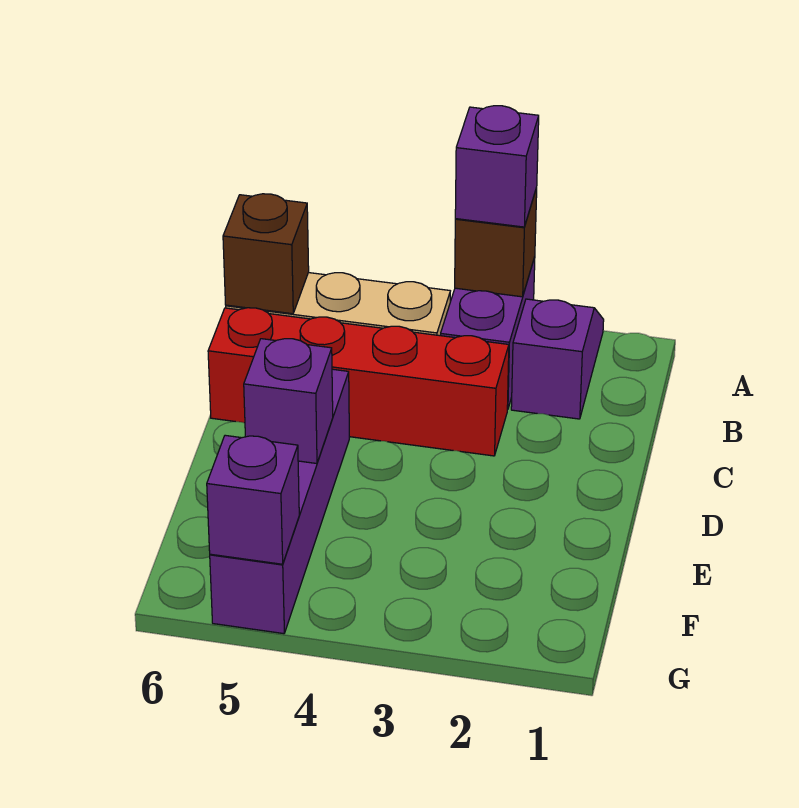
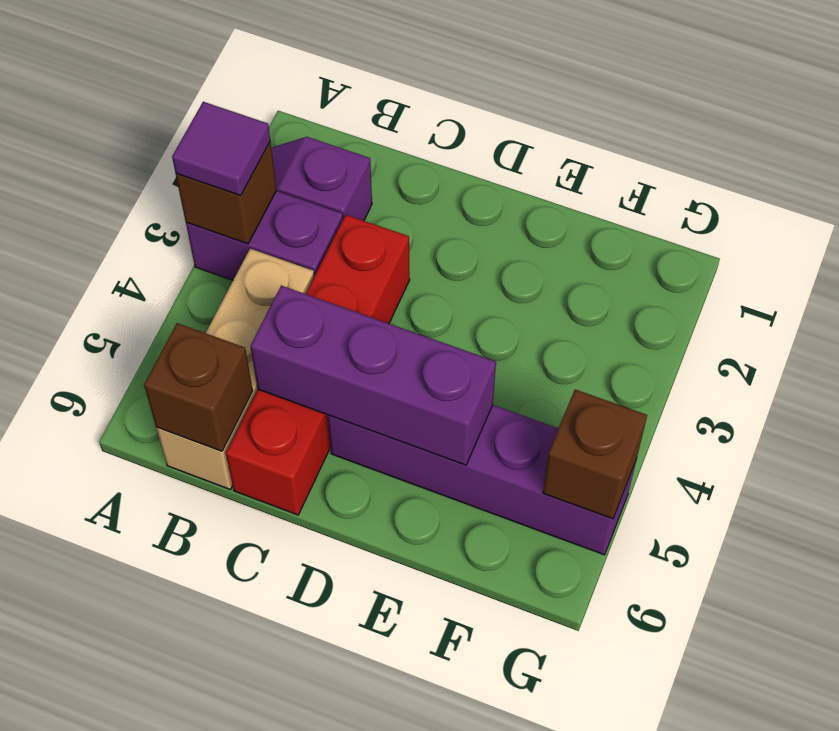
purple 1x1 brick [455,106,539,227] -> purple 1x1 tile [172,102,270,196]
purple 1x1 brick [244,339,333,464] -> purple 1x3 brick [250,286,496,465]
purple 1x1 brick [207,435,299,564] -> brown 1x1 brick [543,390,647,519]

